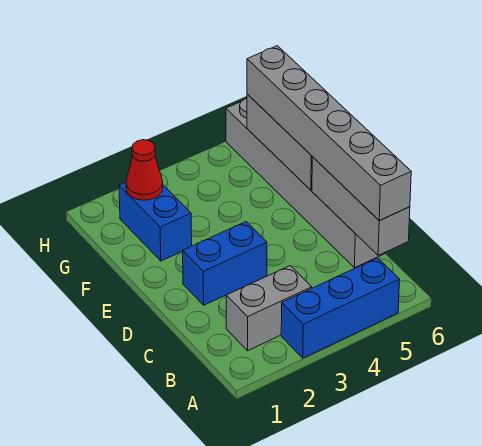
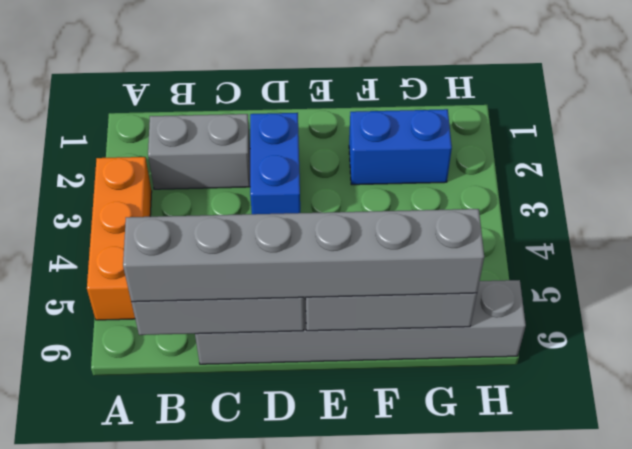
blue 1x3 brick [281,258,400,358] -> orange 1x3 brick [87,157,152,320]
grey 1x2 brick [226,266,312,351] -> grey 1x2 brick turned to [148,114,250,189]
red 1x1 cone [126,140,163,200] -> none

